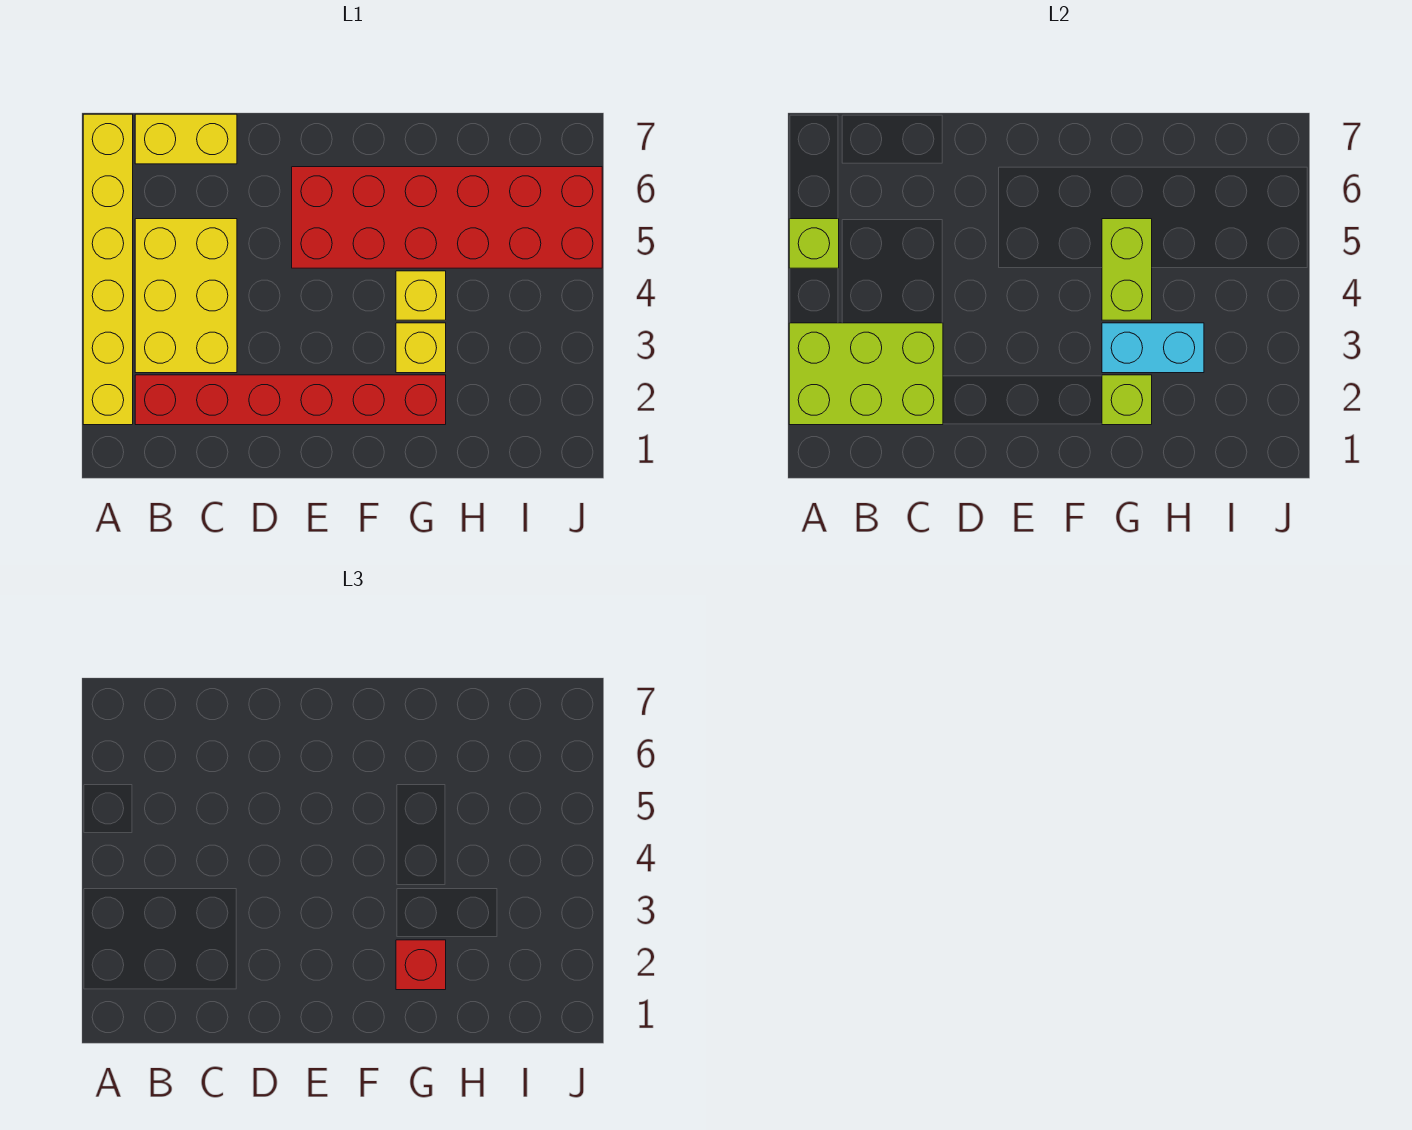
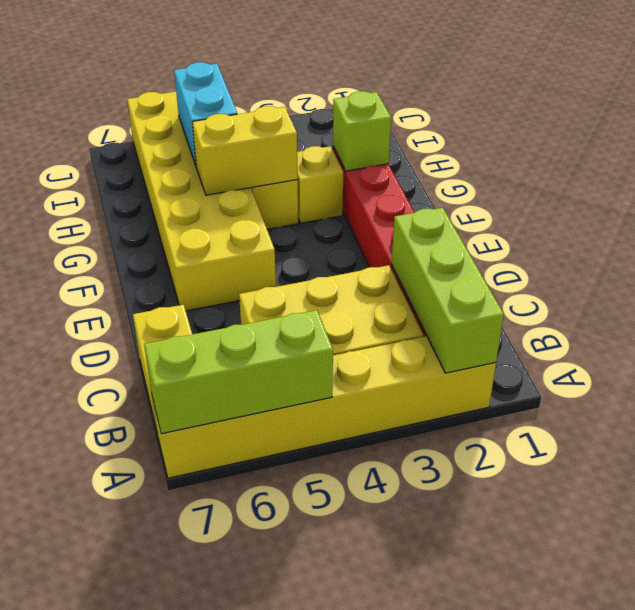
lime 2x3 brick [789,323,943,425] -> lime 1x3 brick [392,208,504,373]
lime 1x1 brick [789,219,839,268] -> lime 1x3 brick [144,310,333,434]
red 2x6 brick [292,167,602,268] -> yellow 2x6 brick [127,92,276,311]
red 1x1 brick [396,940,446,990] -> none
cyan 1x2 brick [1102,323,1204,373] -> cyan 1x2 brick moved to [174,62,237,165]
lime 1x2 brick [1102,219,1152,320] -> yellow 1x2 brick [192,106,298,195]

